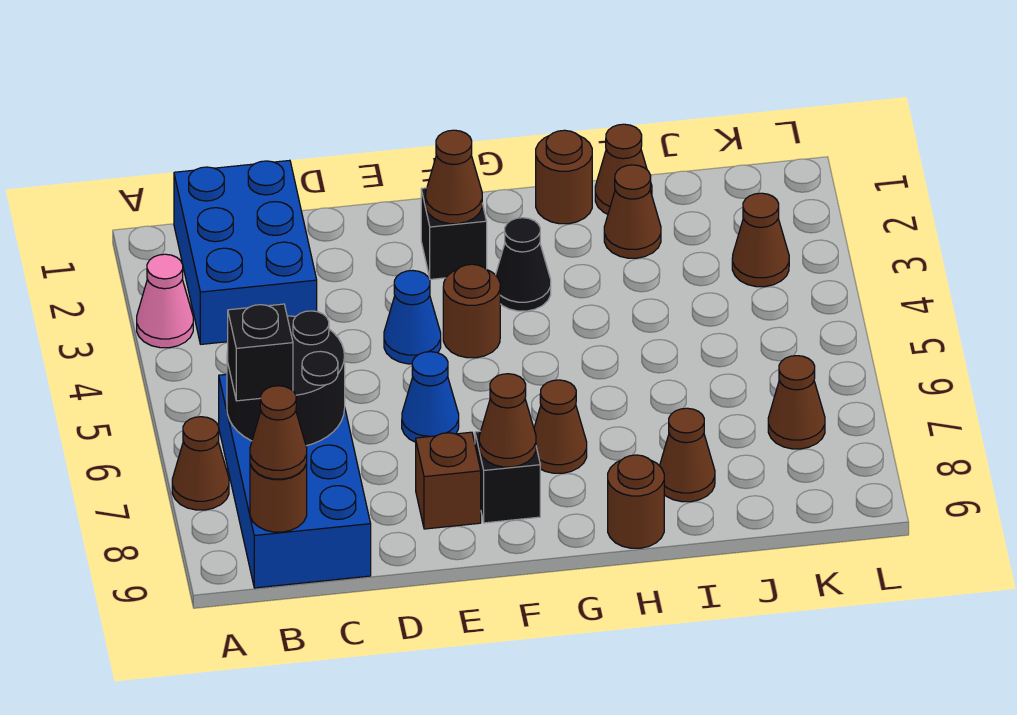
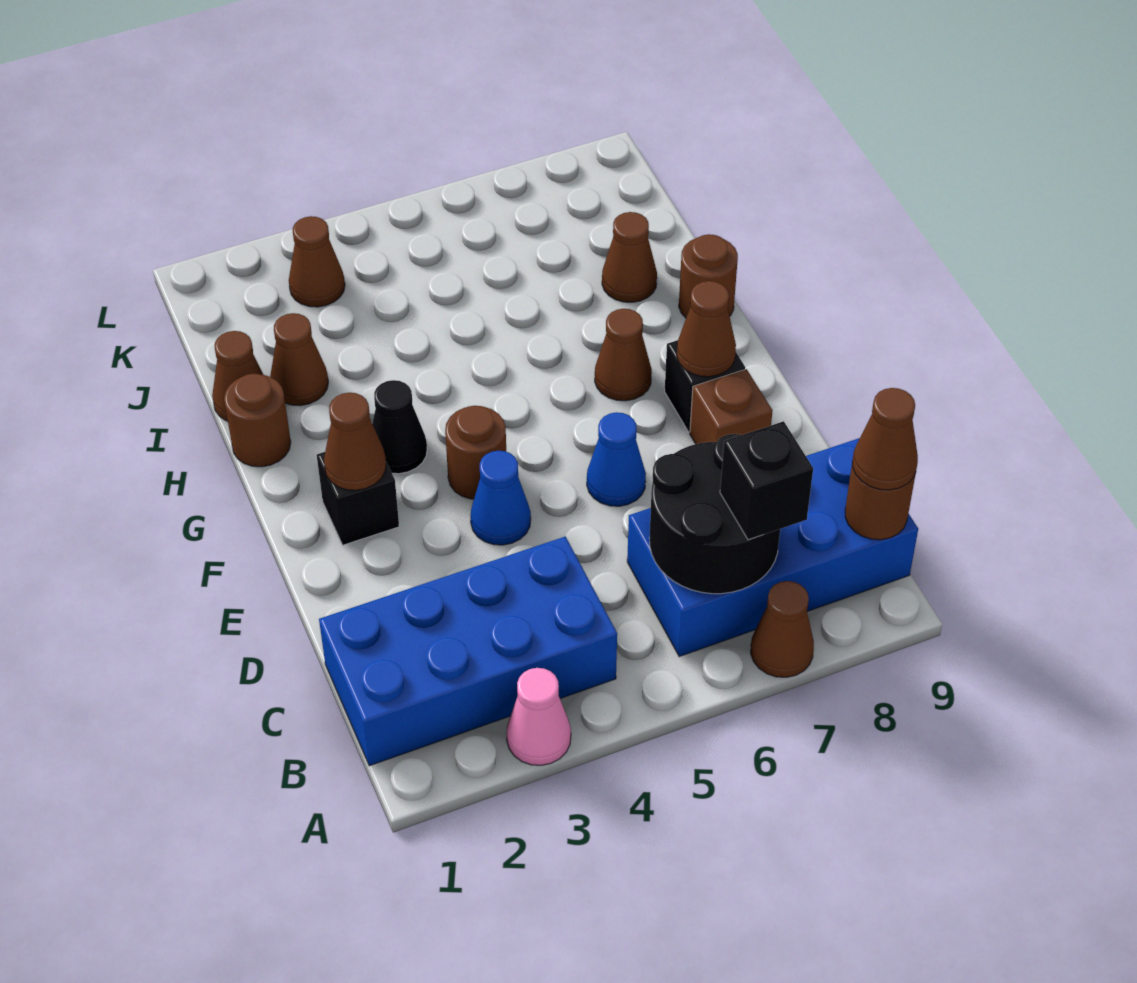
blue 2x3 brick [174,160,317,344] -> blue 2x4 brick [319,536,617,766]
brown 1x1 cone [768,356,825,449] -> none

